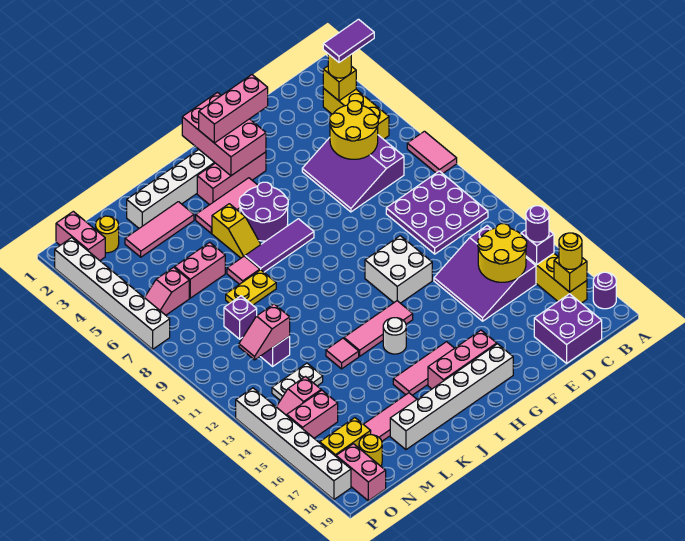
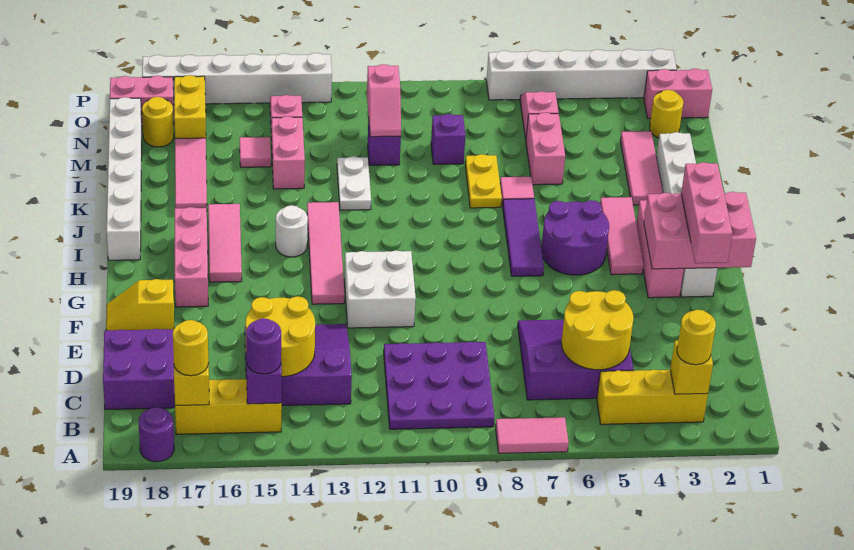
purple 1x2 tile [323,19,374,62] -> none
white 1x6 brick [390,344,513,450] -> white 1x6 brick moved to [107,97,142,260]
pink 1x3 tile [344,301,413,356] -> pink 1x4 tile [307,202,345,304]
yellow 1x2 slope [212,204,261,258] -> yellow 1x2 slope moved to [106,279,174,331]
pink 1x1 tile [326,338,359,369] -> pink 1x1 tile moved to [240,137,271,167]
pink 1x2 slope [239,304,290,360] -> pink 1x2 slope turned to [367,64,401,137]
white 1x2 plate [272,363,323,400] -> white 1x2 plate moved to [337,156,371,210]
pink 1x2 brick [287,390,338,438] -> pink 1x2 brick moved to [272,116,305,189]

